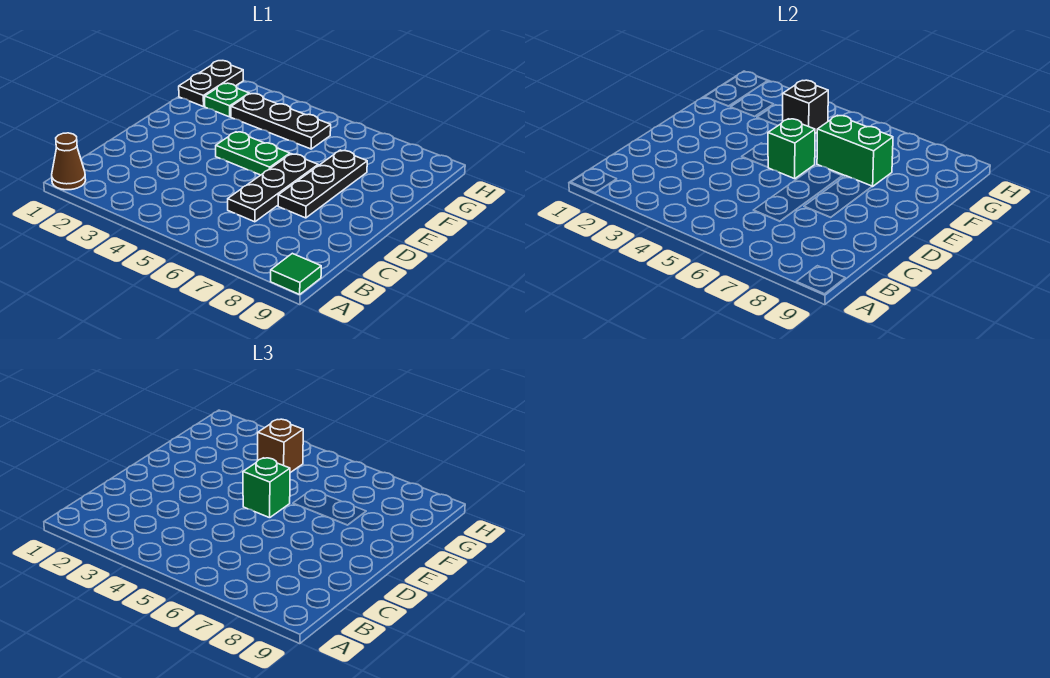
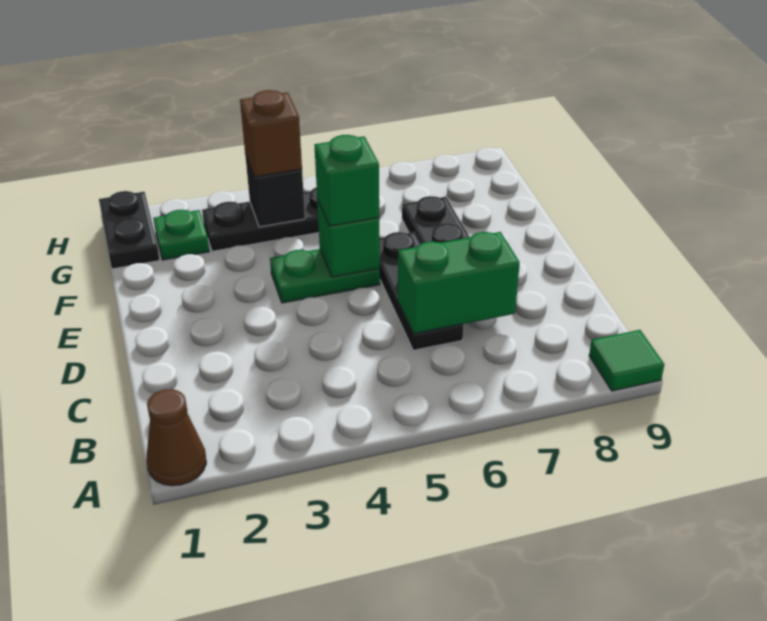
green 1x2 brick [817,115,893,187] -> green 1x2 brick moved to [398,232,520,334]

